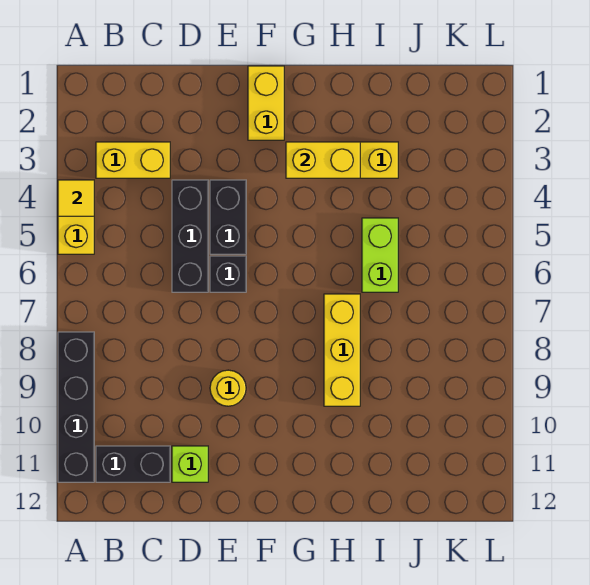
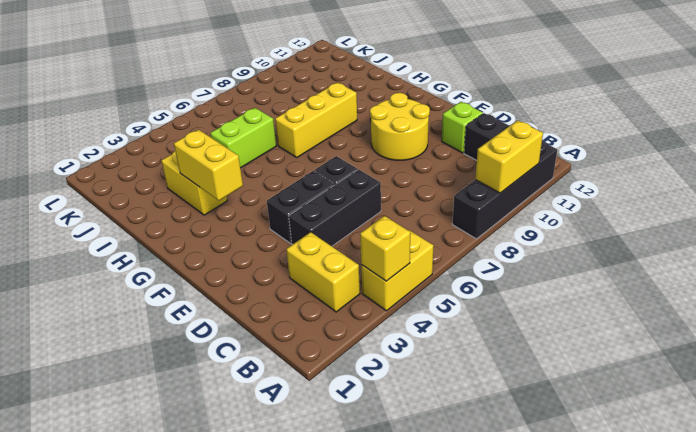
yellow 1x1 tile [58,180,94,216] -> yellow 1x1 brick [360,216,410,281]
yellow 1x1 round brick [210,370,246,406] -> yellow 2x2 round brick [370,93,430,160]
yellow 1x2 brick [248,66,284,140] -> yellow 1x2 brick moved to [475,120,543,193]

